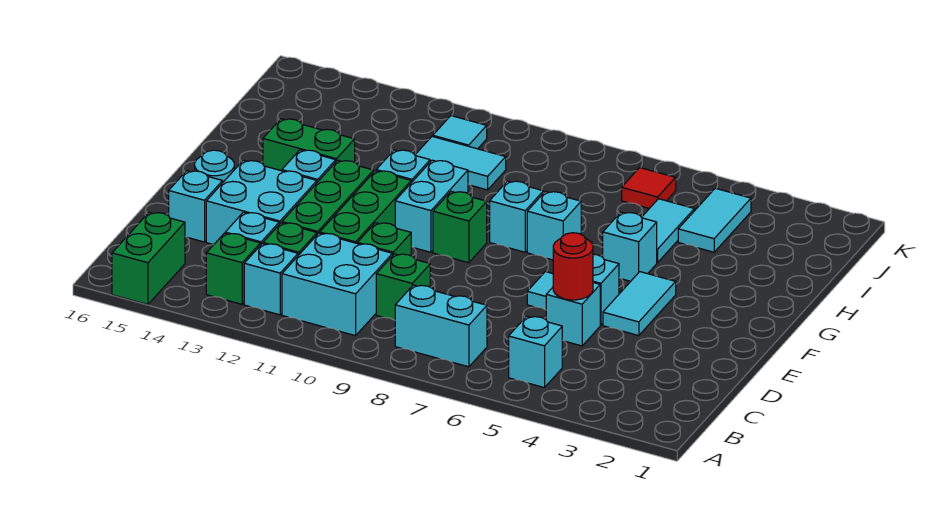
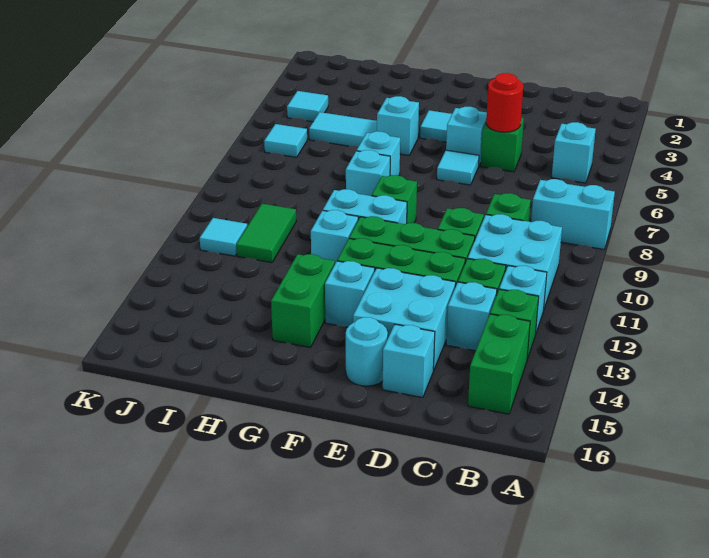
green 1x2 brick [112,212,185,304] -> green 1x2 brick turned to [468,314,530,414]
cyan 1x2 brick [395,285,487,367] -> cyan 1x2 brick turned to [531,179,615,249]
cyan 1x1 brick [546,283,600,346] -> green 1x1 brick [481,118,524,172]
cyan 1x2 tile [678,188,751,252] -> cyan 1x1 tile [287,91,328,122]
cyan 1x2 tile [415,136,506,190] -> green 1x2 tile [236,204,296,263]
red 1x1 tile [622,168,676,209] -> cyan 1x1 tile [264,124,307,157]

